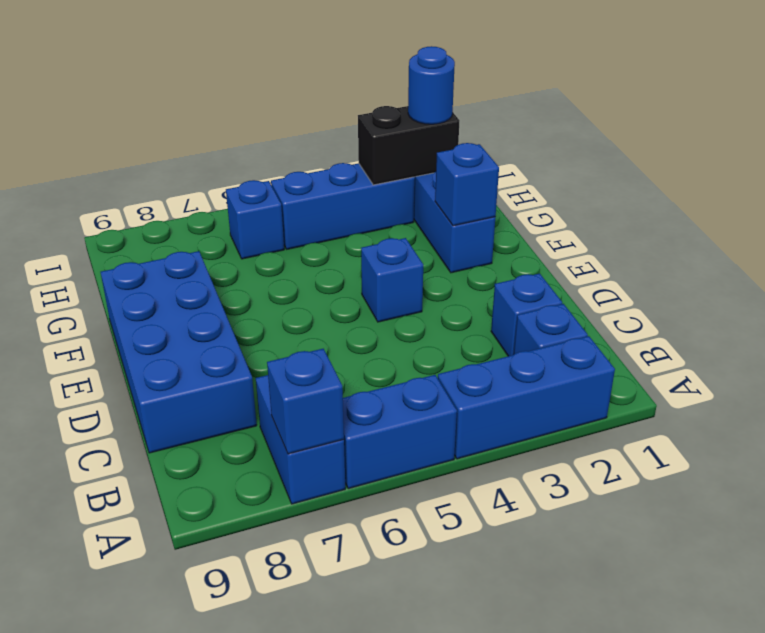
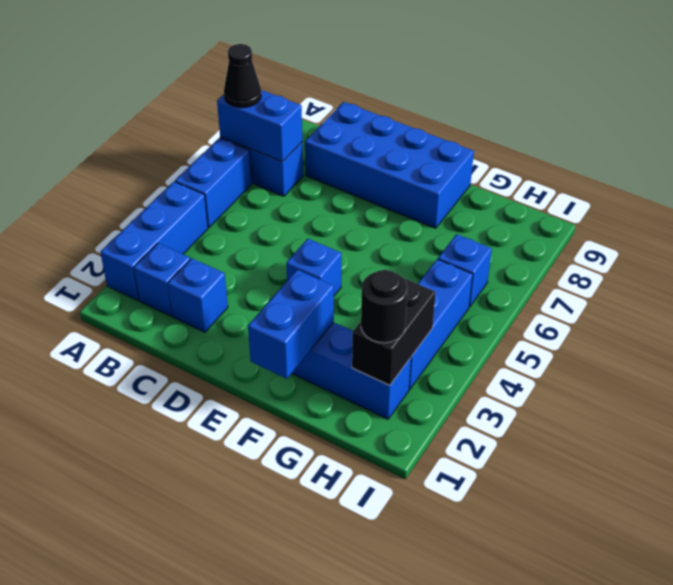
blue 1x1 brick [267,349,344,454] -> blue 1x2 brick [217,90,302,162]
none -> black 1x1 cone [224,44,261,108]
blue 1x1 brick [435,143,499,226] -> blue 1x2 brick [248,270,334,379]
blue 1x1 round brick [408,46,455,124] -> black 1x1 round brick [361,270,408,343]

